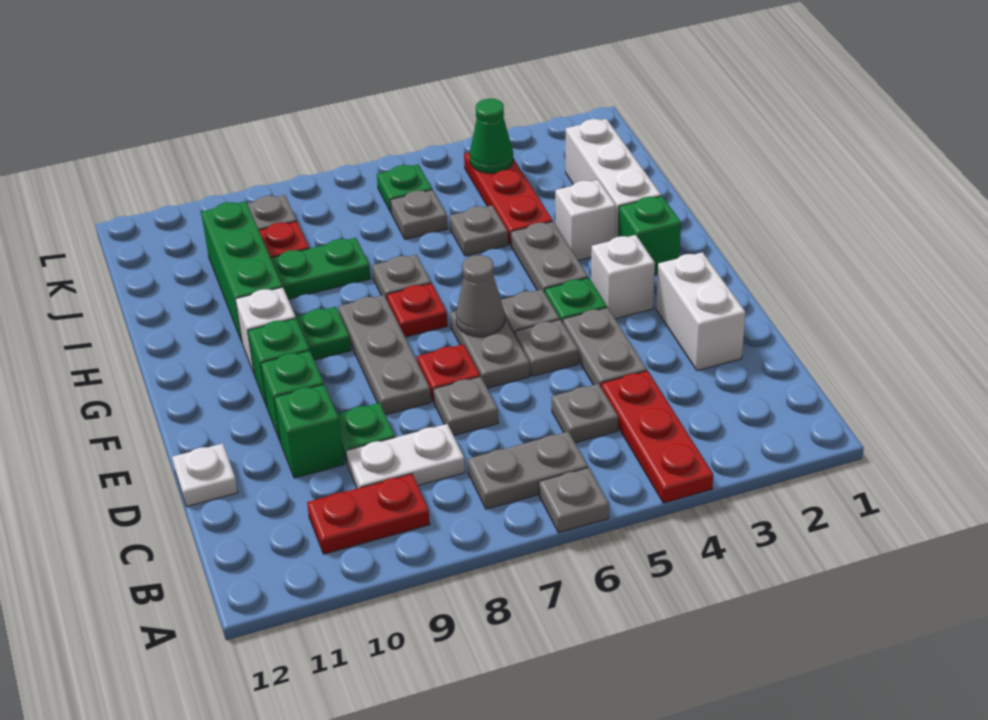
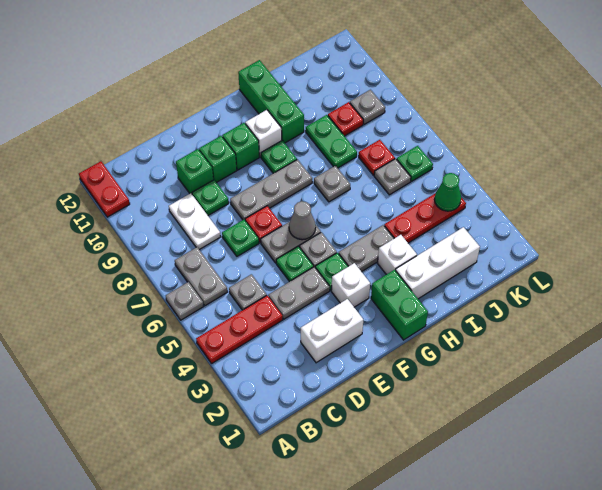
red 1x2 plate [307,474,430,554] -> red 1x2 plate moved to [79,161,130,217]
grey 1x1 plate [433,377,498,436] -> green 1x1 plate [222,220,259,256]
white 1x1 plate [172,443,238,507] -> none
grey 1x1 plate [515,320,578,376] -> green 1x1 plate [276,246,314,282]
green 1x1 brick [618,196,681,274] -> green 1x2 brick [371,270,428,340]
red 1x1 plate [387,283,448,337] -> red 1x1 plate moved to [359,140,395,175]
green 1x3 brick [201,201,282,342] -> green 1x3 brick turned to [238,60,304,143]
grey 1x1 plate [450,206,508,256] -> none

